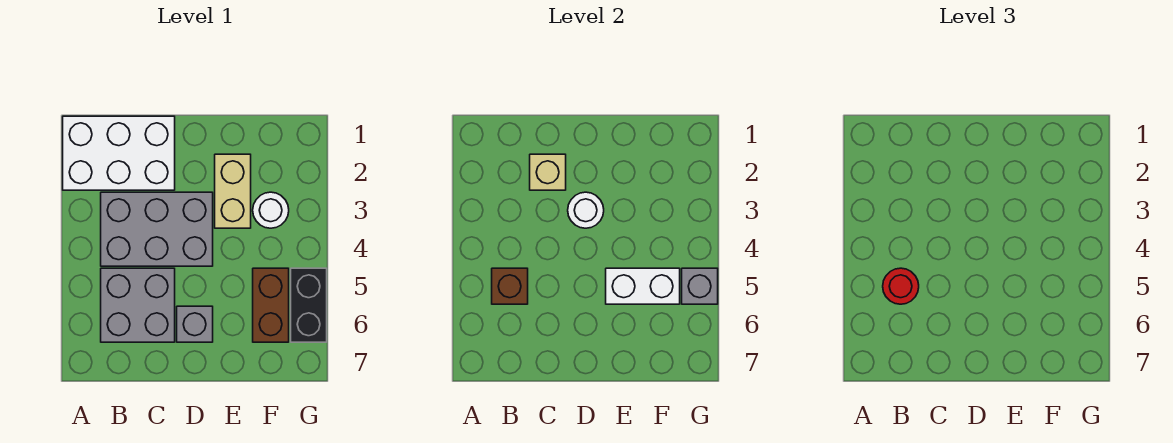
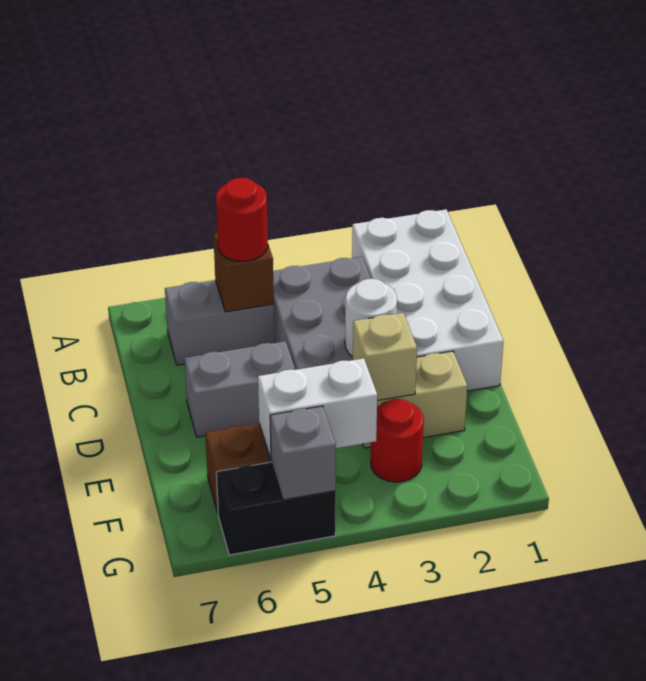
white 2x3 brick [63,116,175,190] -> white 2x4 brick [352,210,503,391]
grey 2x2 brick [101,268,175,342] -> grey 1x2 brick [165,280,275,365]
tan 1x1 brick [530,154,566,190] -> tan 1x1 brick moved to [353,313,417,401]
grey 1x1 brick [177,306,213,342] -> grey 1x2 brick [184,341,295,437]
white 1x2 brick [606,268,680,304] -> white 1x2 brick turned to [258,358,377,459]
white 1x1 round brick [253,192,289,228] -> red 1x1 round brick [371,399,424,482]

